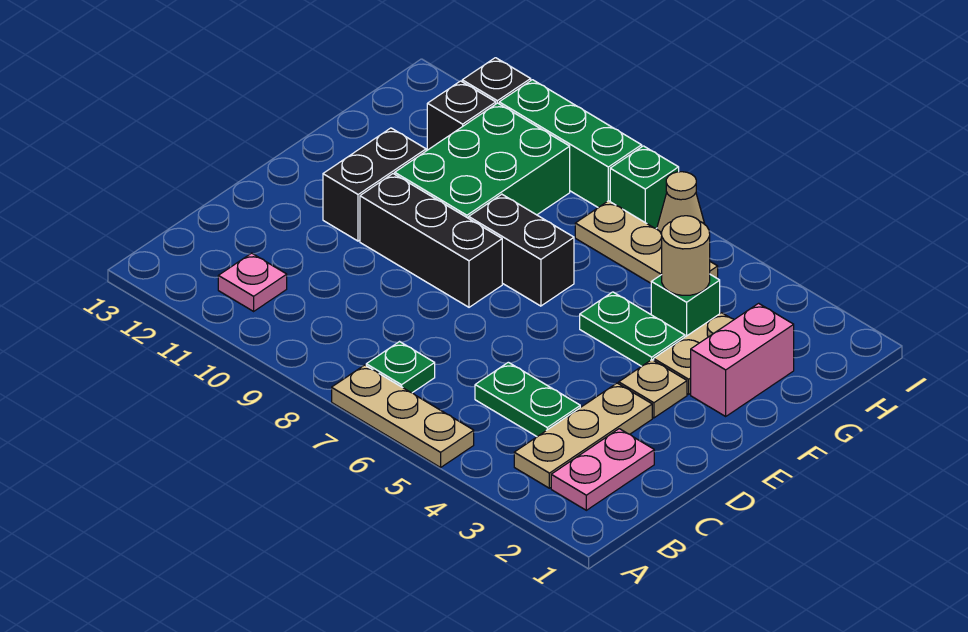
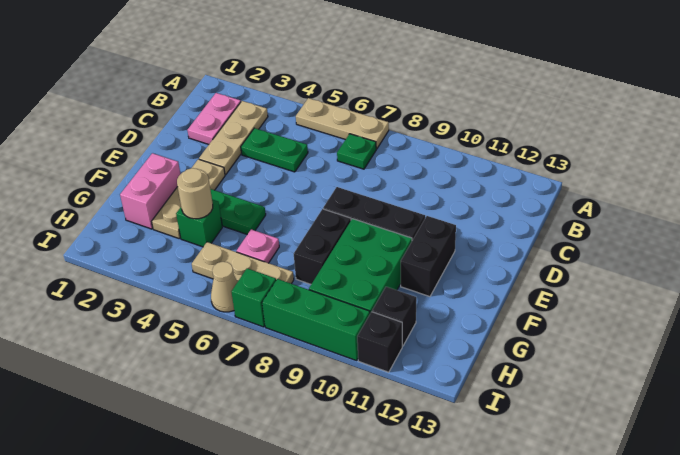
pink 1x1 plate [218,253,287,311] -> pink 1x1 plate moved to [237,229,279,263]
black 1x2 brick [469,194,574,306] -> black 1x2 brick turned to [294,209,351,284]

